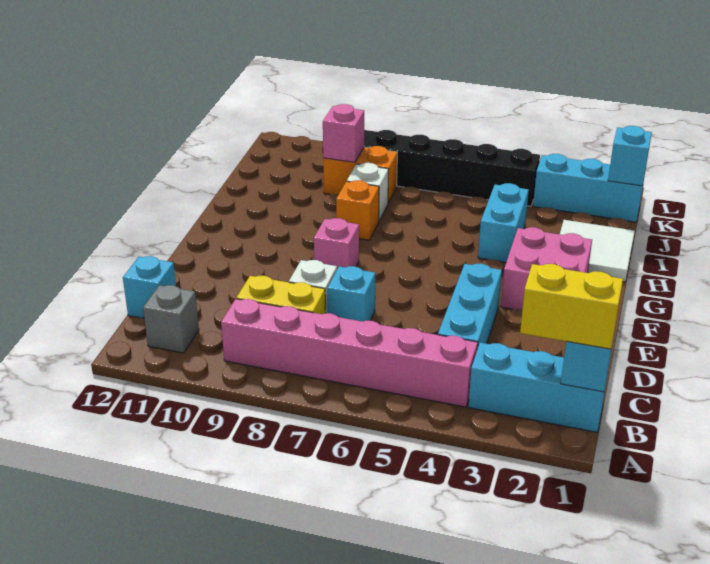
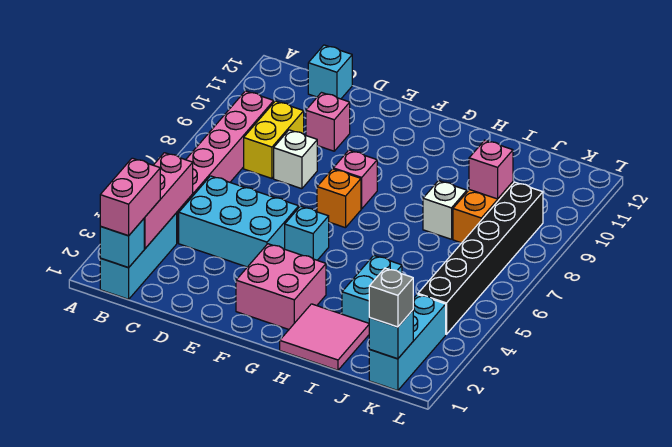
yellow 1x2 brick [520,264,623,349] -> pink 1x2 brick [100,158,160,236]
none -> pink 1x3 brick [144,153,193,249]
grey 1x1 brick [143,285,199,353] -> grey 1x1 brick moved to [369,268,413,327]
cyan 1x3 brick [438,264,502,349] -> cyan 2x3 brick [179,176,299,267]
cyan 1x1 brick [328,266,375,321] -> cyan 1x1 brick moved to [285,206,329,260]
none -> pink 1x1 brick [306,93,350,151]
white 2x2 tile [560,220,635,282] -> pink 2x2 tile [280,304,369,370]
cyan 1x2 brick [478,183,529,262] -> cyan 1x2 brick turned to [342,256,402,323]
orange 1x1 brick [336,180,379,240] -> orange 1x1 brick moved to [317,169,361,228]

